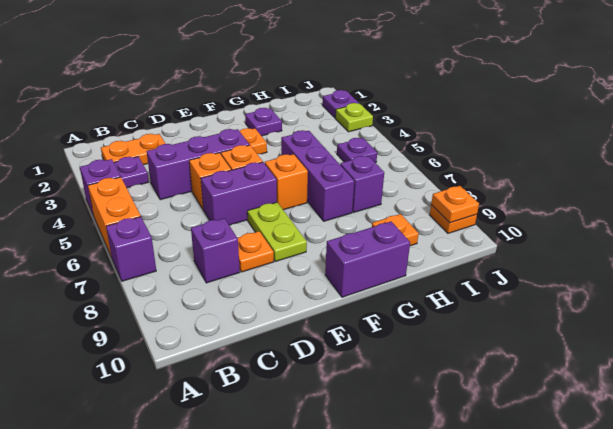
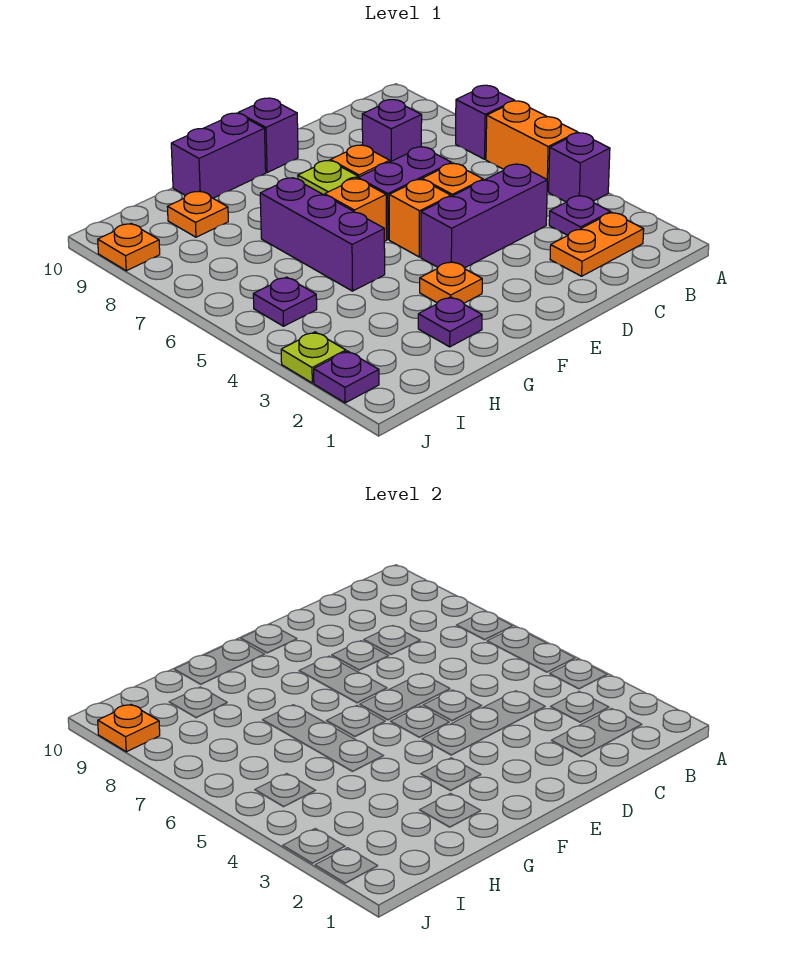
purple 1x1 brick [340,156,384,212] -> purple 1x1 brick moved to [238,98,298,173]

